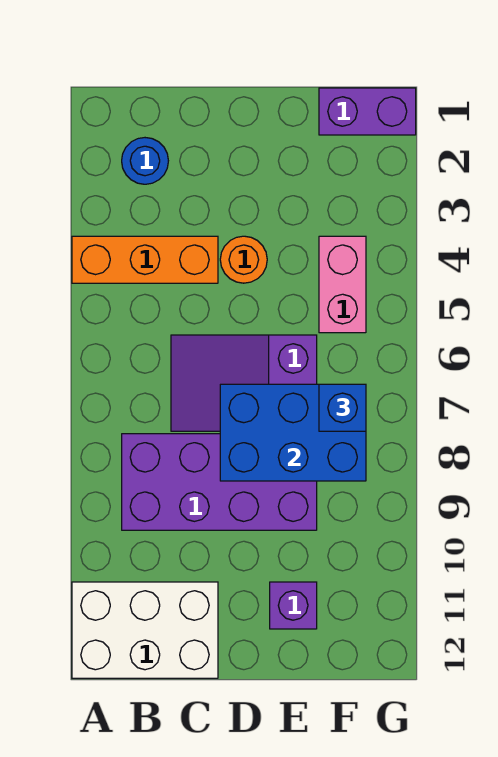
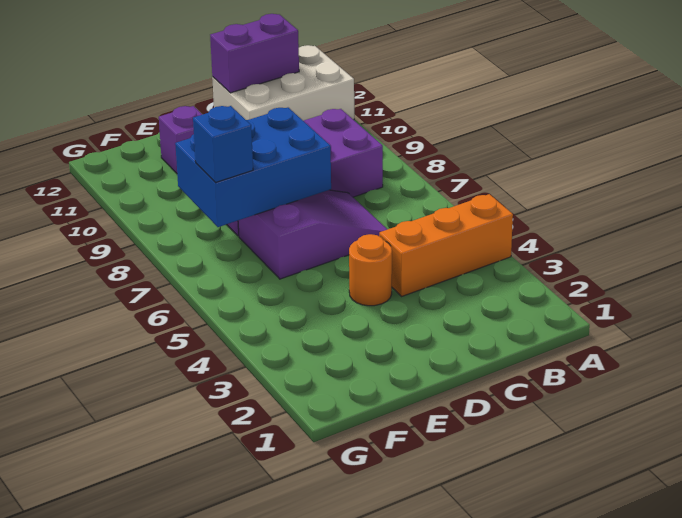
blue 1x1 round brick [122,138,168,184] -> none
purple 1x2 brick [319,88,416,135] -> purple 1x2 brick moved to [210,14,299,93]
pink 1x2 brick [319,236,366,333] -> none

